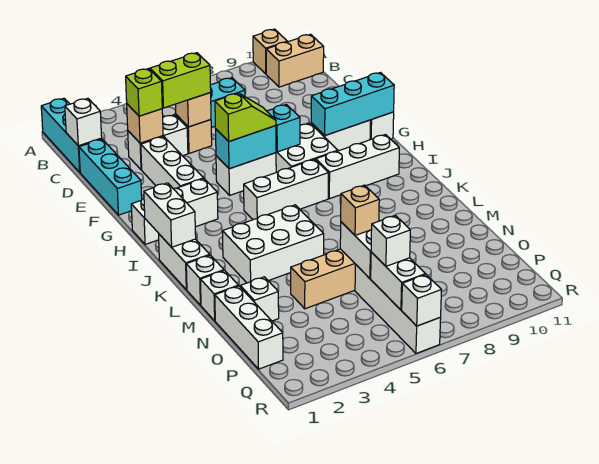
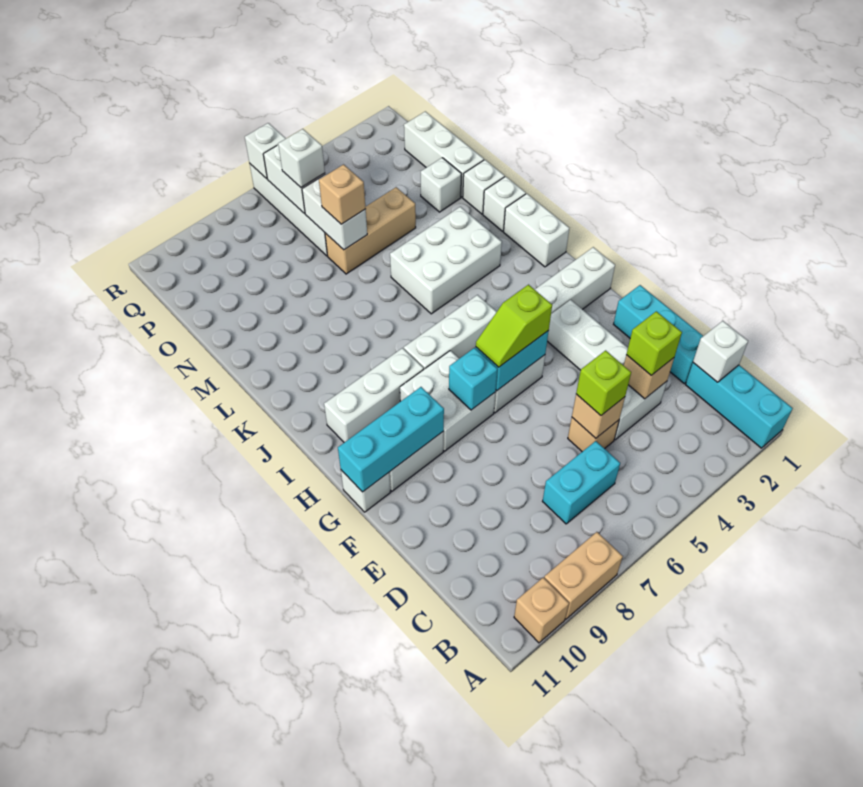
tan 1x2 brick [266,34,324,87] -> tan 1x2 brick moved to [544,532,623,619]
lime 1x2 brick [150,53,211,108] -> lime 1x1 brick [576,350,631,416]
white 1x2 brick [144,183,196,247] -> none

